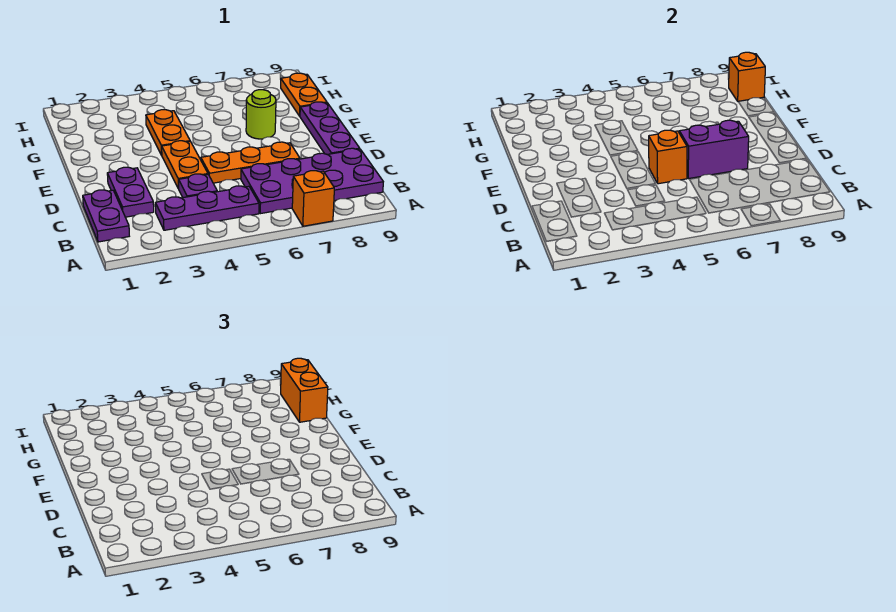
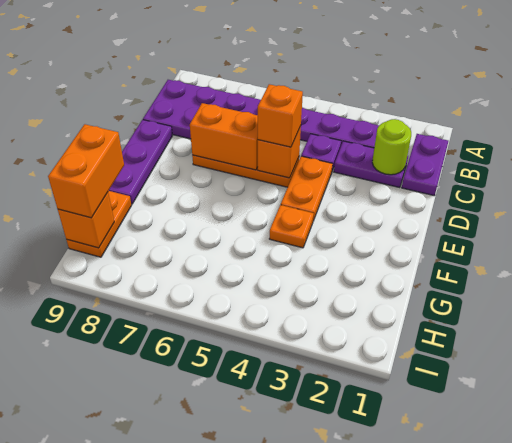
orange 1x1 brick [292,171,334,226] -> orange 1x1 brick moved to [258,84,303,147]
purple 1x2 plate [107,167,154,217] -> purple 1x2 plate turned to [334,141,408,188]
purple 1x2 brick [679,120,749,179] -> orange 1x2 brick [190,103,258,170]
orange 1x2 plate [146,110,190,155] -> orange 1x1 plate [269,205,314,248]
lime 1x1 round brick [246,90,276,139] -> lime 1x1 round brick moved to [372,119,411,175]

